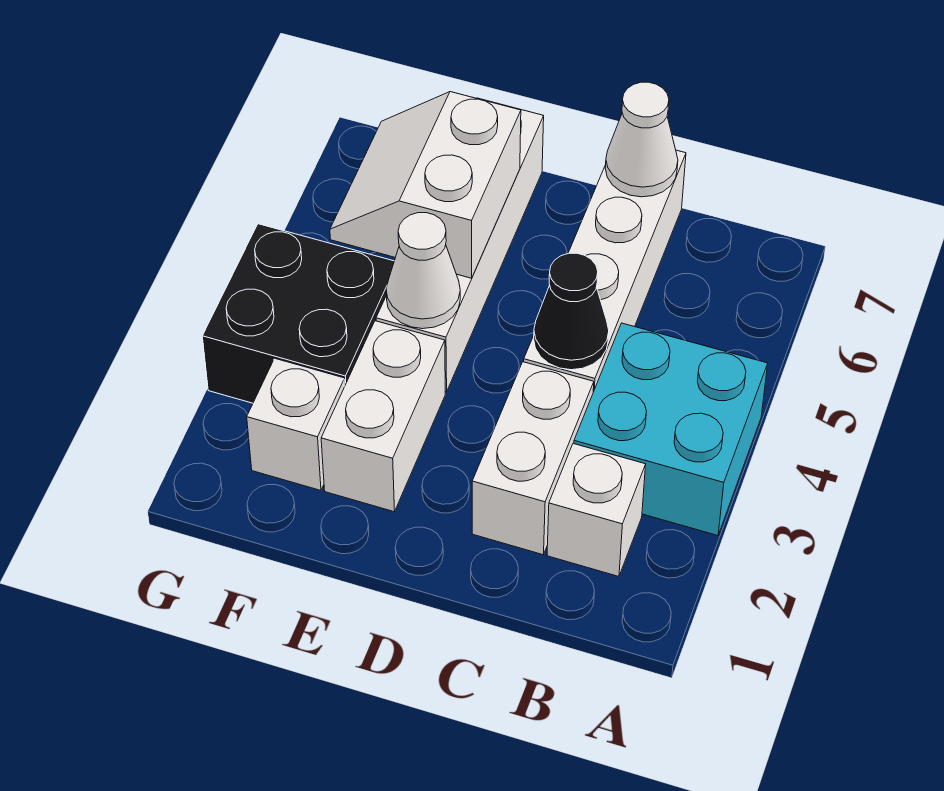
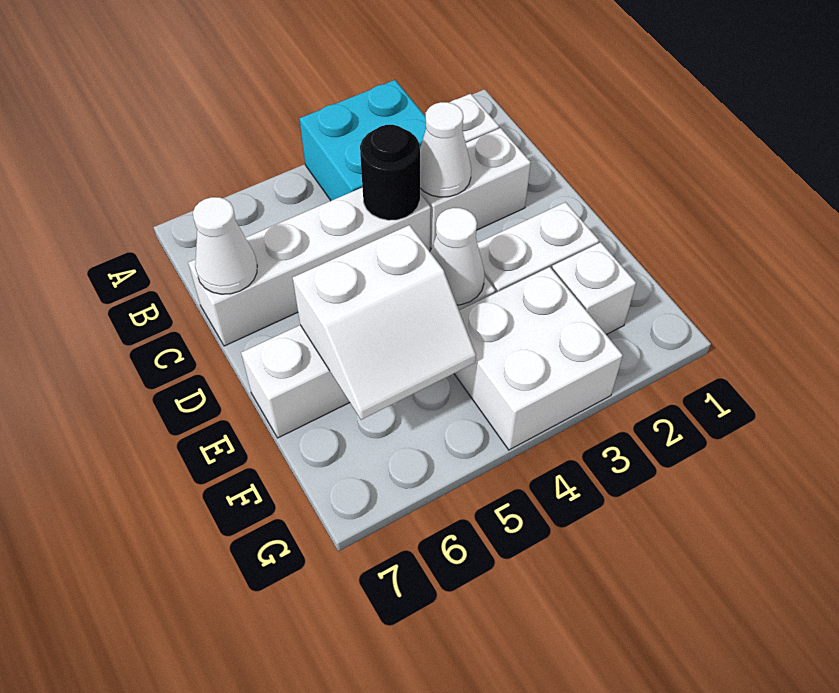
none -> white 1x1 cone [420,102,471,197]
black 1x1 cone [534,253,609,370] -> black 1x1 round brick [360,125,420,220]
black 2x2 brick [202,224,394,403] -> white 2x2 brick [454,267,623,450]

